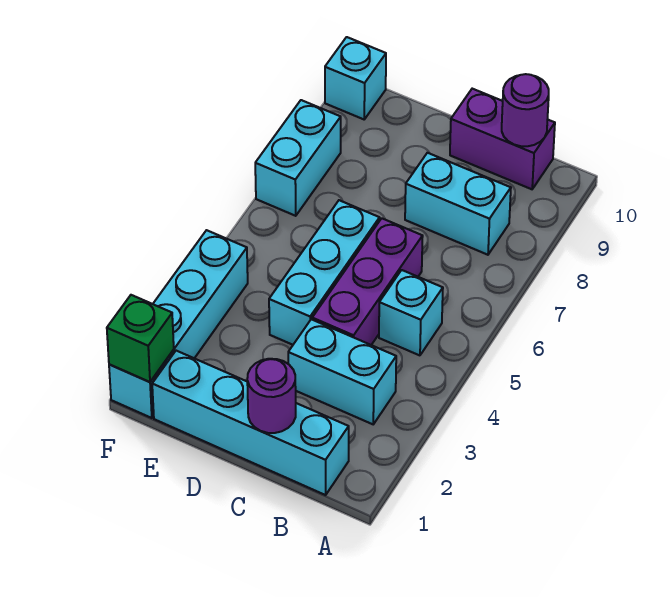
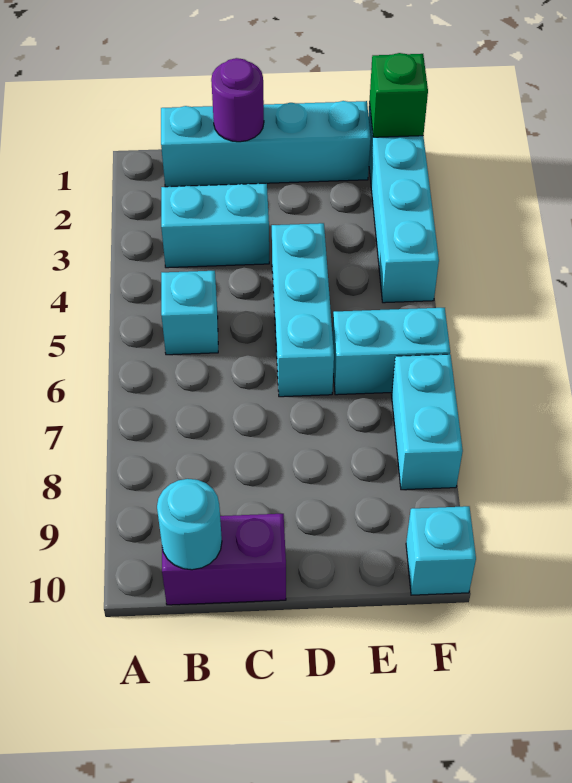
cyan 1x2 brick [405,153,511,255] -> cyan 1x2 brick moved to [332,308,450,395]
purple 1x1 round brick [502,74,549,146] -> cyan 1x1 round brick [157,479,222,570]
purple 1x3 brick [312,218,423,345] -> none

